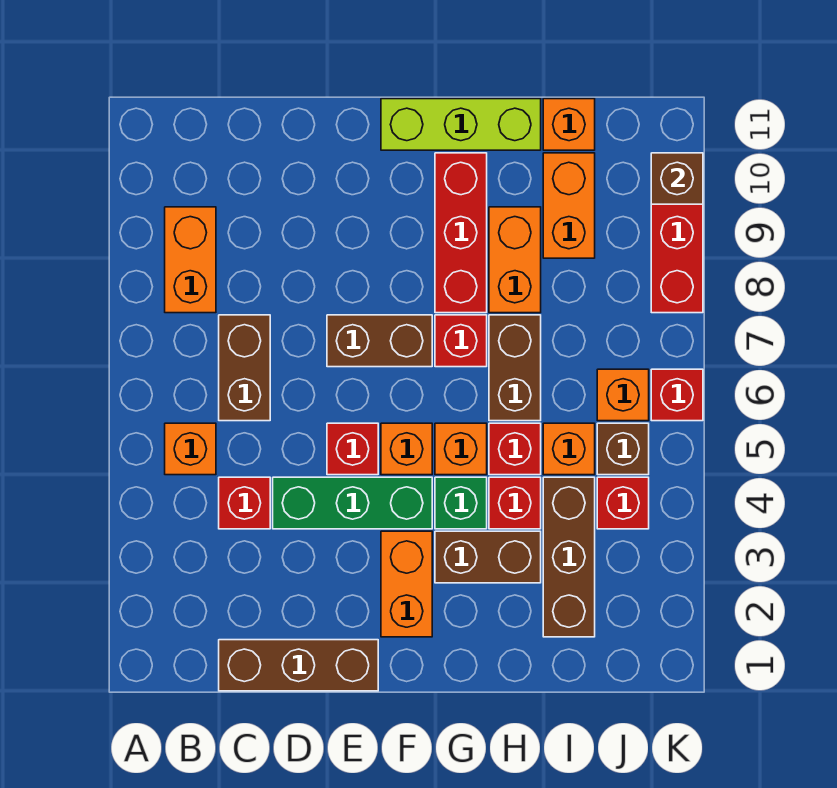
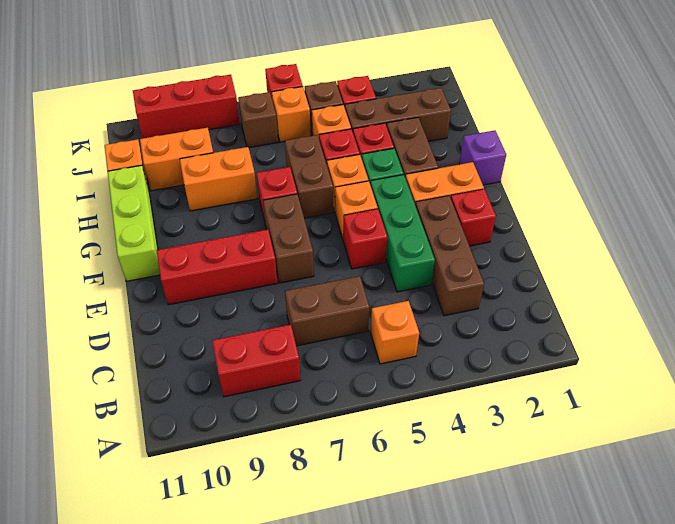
orange 1x2 brick [165,207,216,313] -> red 1x2 brick [212,324,301,397]
brown 1x3 brick [219,640,378,691] -> brown 1x3 brick moved to [415,196,484,316]
red 1x1 brick [219,477,270,529] -> red 1x1 brick moved to [451,189,496,246]
none -> purple 1x1 brick [459,130,506,185]
red 1x3 brick [435,153,487,313] -> red 1x3 brick moved to [157,229,278,305]
brown 1x2 brick [489,315,541,421] -> brown 1x2 brick turned to [285,135,333,218]
brown 1x1 brick [651,153,703,204] -> brown 1x1 brick moved to [238,92,278,148]

